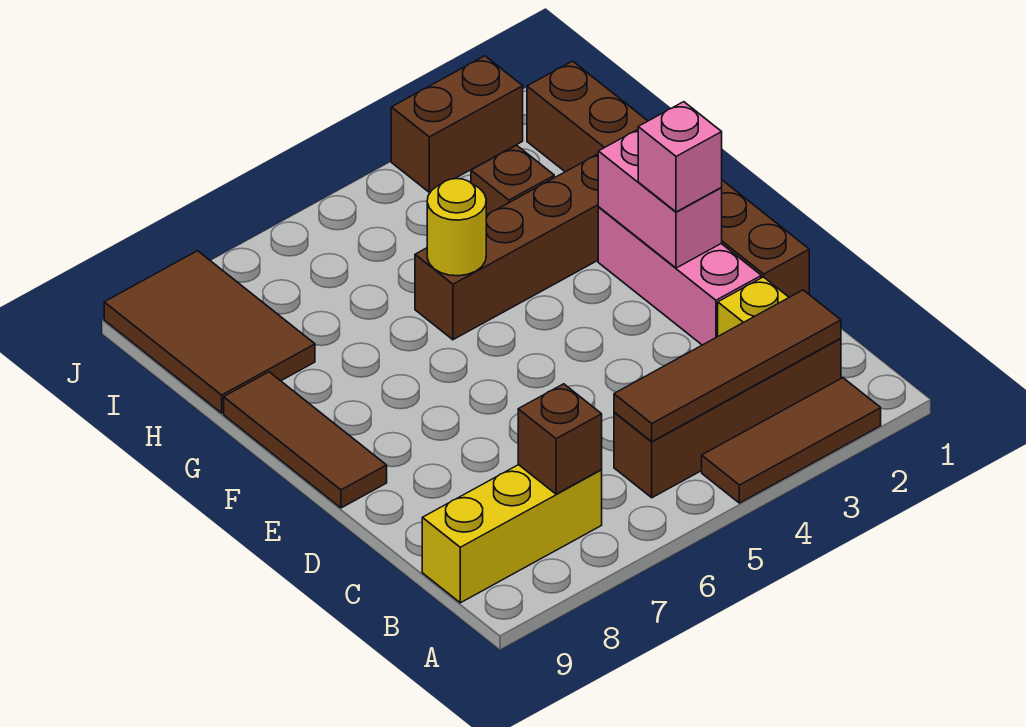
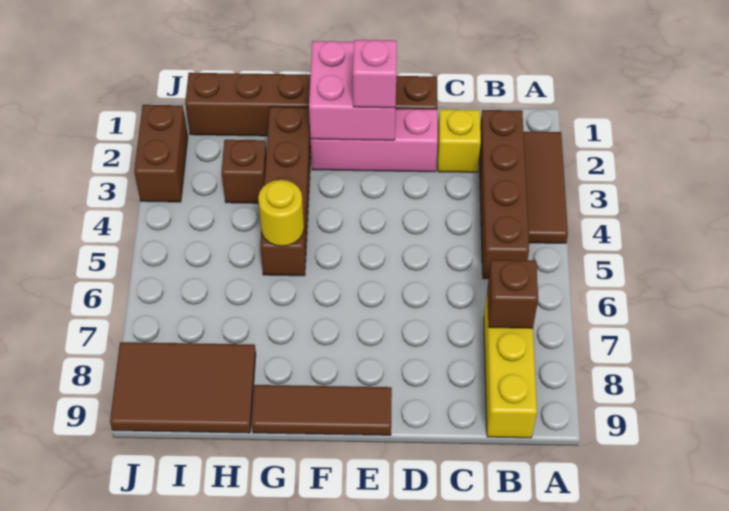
brown 1x4 tile [614,290,841,442] -> none
pink 1x2 brick [598,130,722,268] -> pink 2x2 brick [309,41,395,140]

